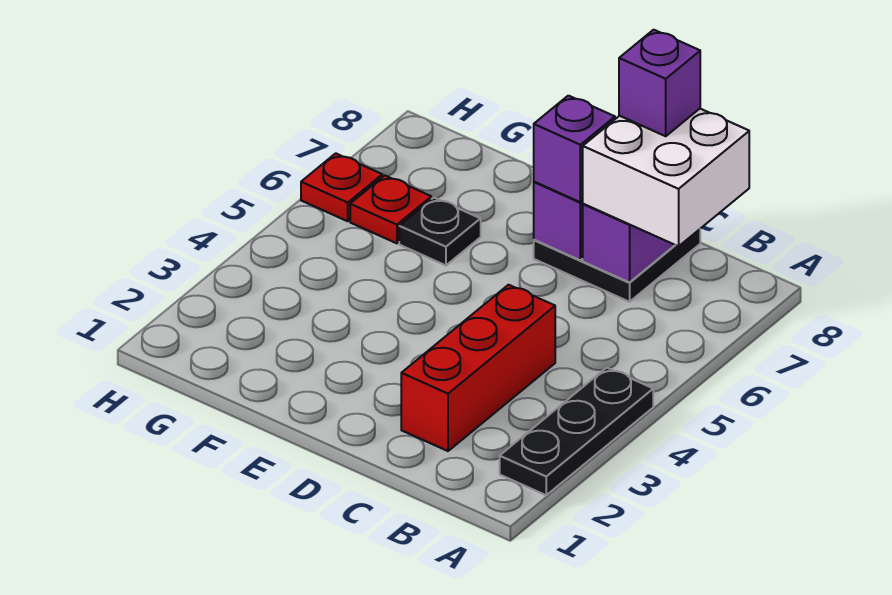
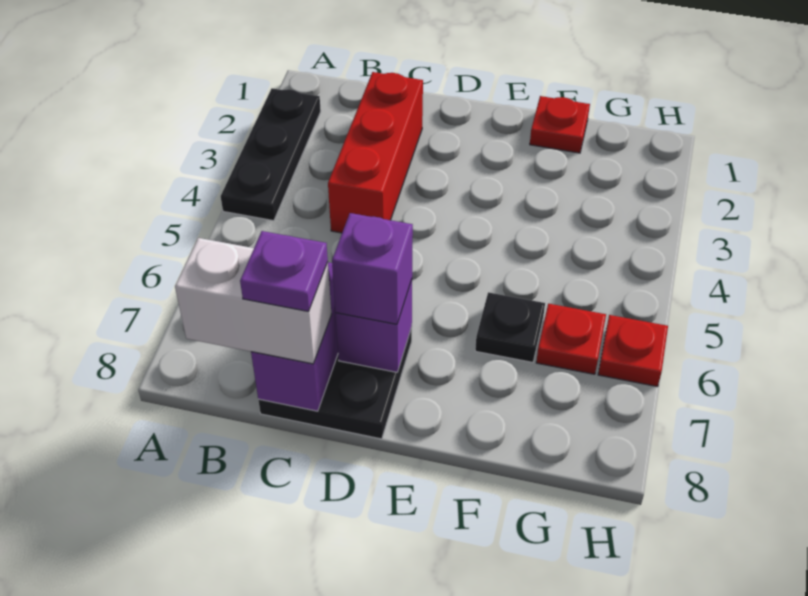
white 2x2 brick [583,109,749,246] -> white 1x2 brick [175,238,332,364]
purple 1x1 brick [619,30,700,136] -> purple 1x1 plate [240,231,328,311]
none -> red 1x1 plate [530,96,590,153]

